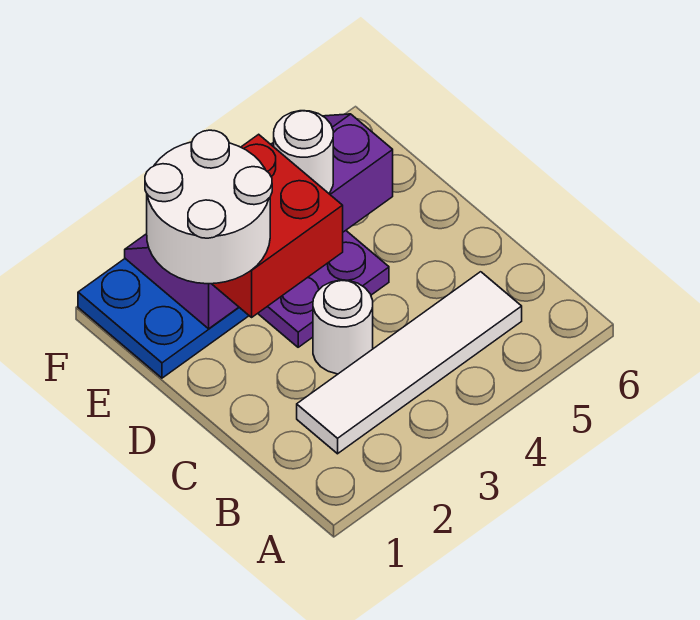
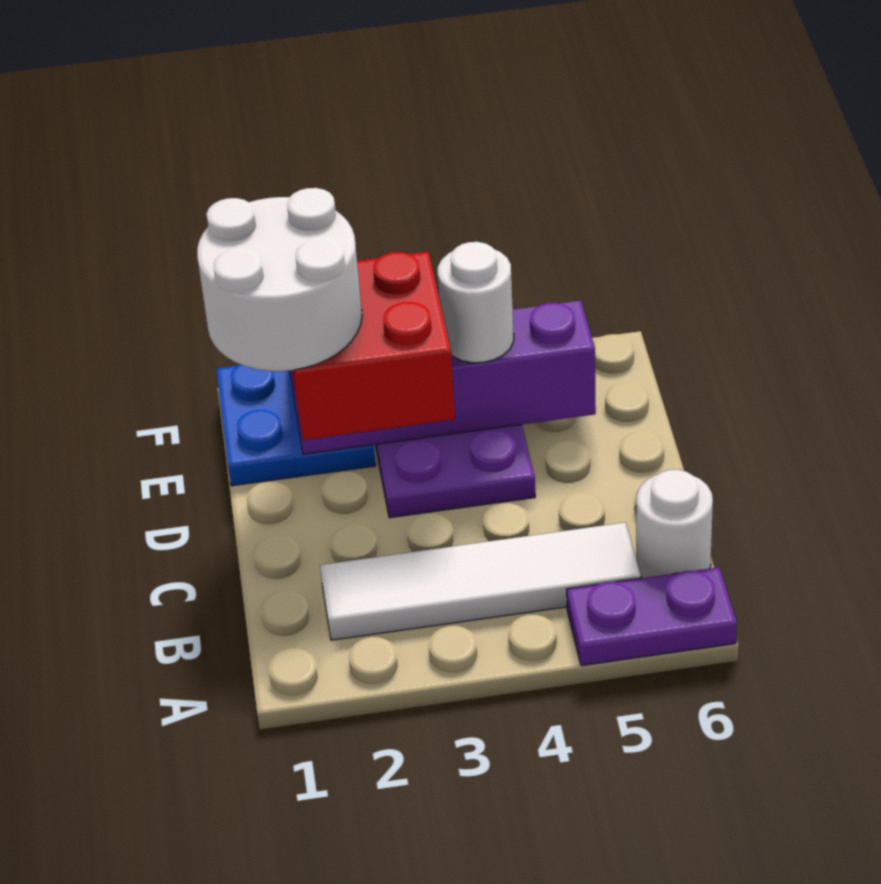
none -> purple 1x2 plate [567,567,737,666]
white 1x1 round brick [313,280,373,374] -> white 1x1 round brick moved to [636,470,713,578]

